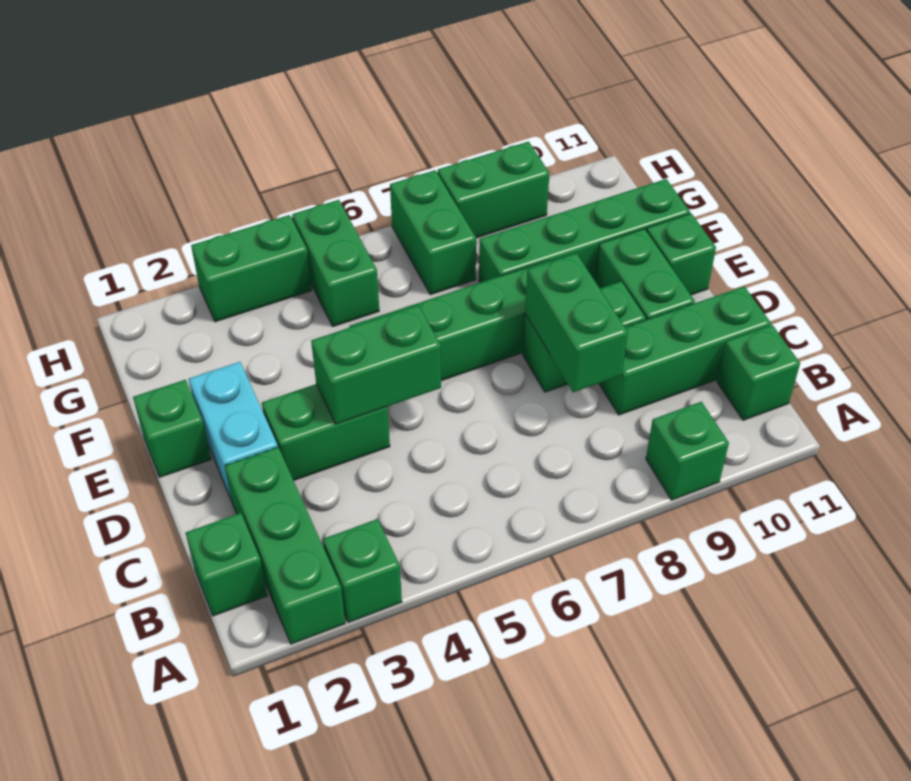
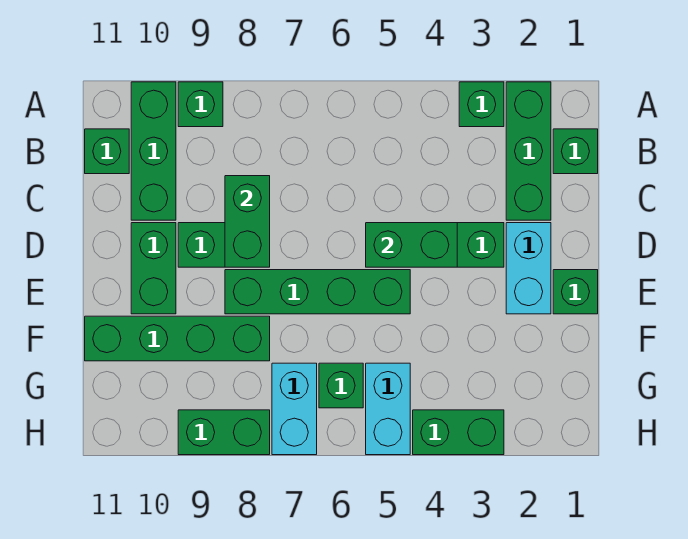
green 1x3 brick [599,286,771,415] -> green 1x3 brick turned to [131,82,176,220]
green 1x1 brick [647,213,716,295] -> green 1x1 brick moved to [319,363,363,408]
green 1x2 brick [292,200,379,327] -> cyan 1x2 brick [366,363,410,455]
green 1x2 brick [390,170,476,295] -> cyan 1x2 brick [272,363,317,455]

